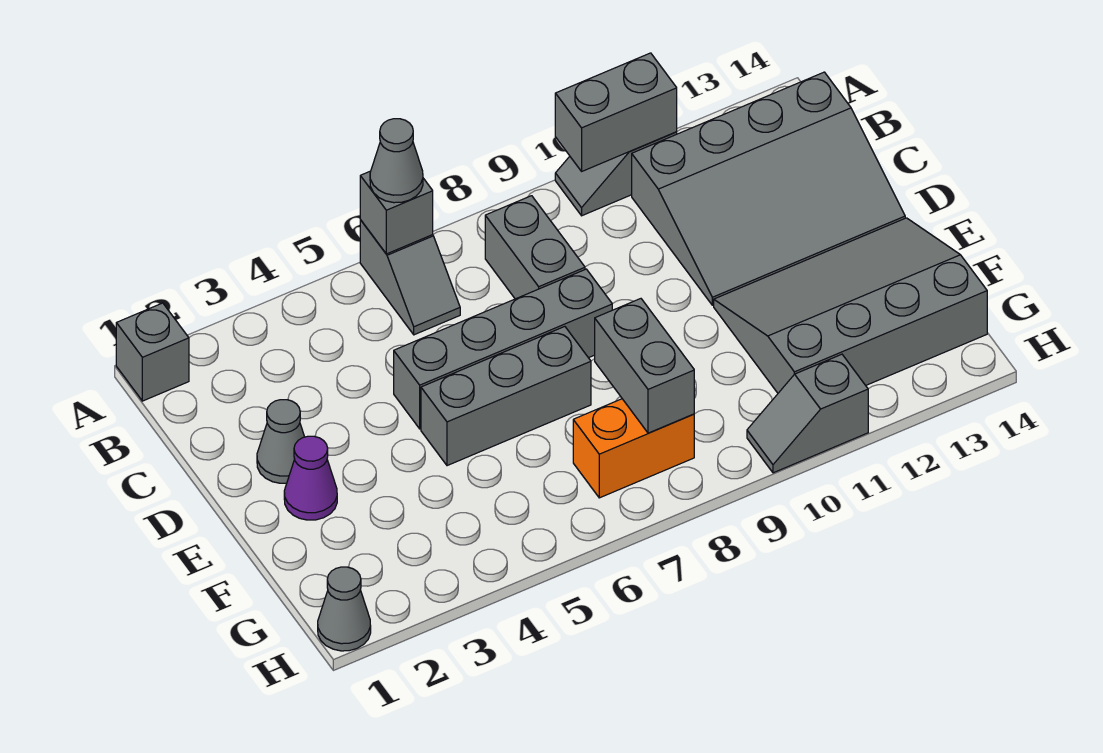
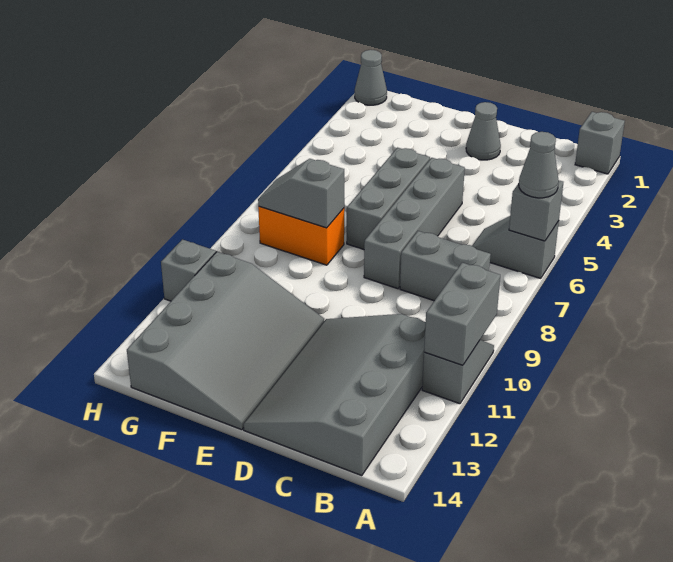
purple 1x1 cone [284,436,337,520] -> none
grey 1x2 brick [595,299,694,433] -> grey 1x2 slope [258,159,344,228]
orange 1x2 brick [573,399,694,498] -> orange 1x2 brick turned to [258,207,344,265]

